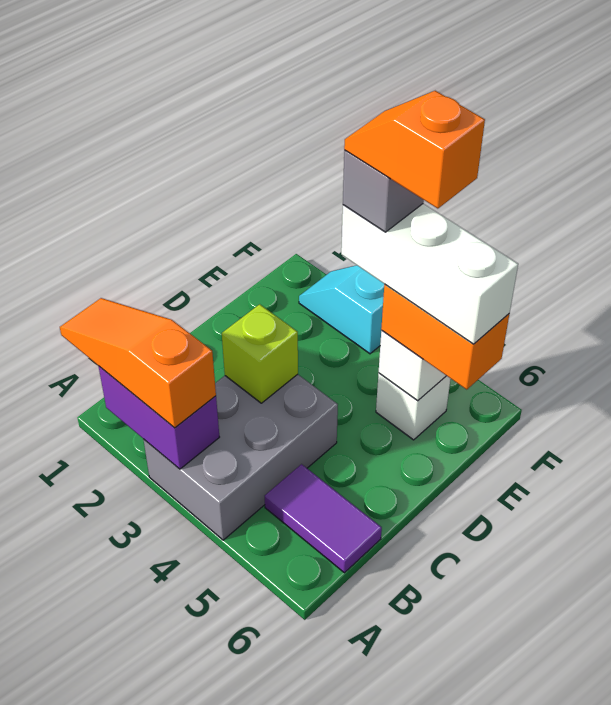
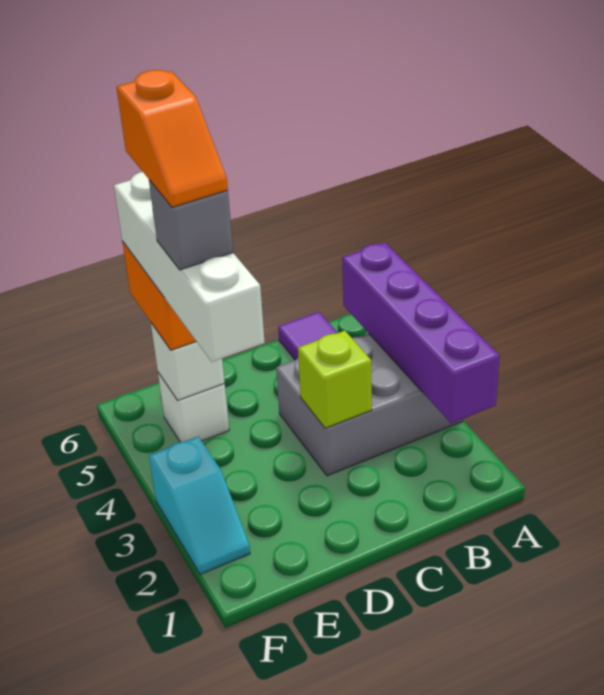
orange 1x3 slope [60,298,216,428] -> none
purple 1x2 brick [99,366,219,469] -> purple 1x4 brick [342,243,500,423]
white 1x3 brick [341,204,518,344] -> white 1x4 brick [114,172,265,362]

